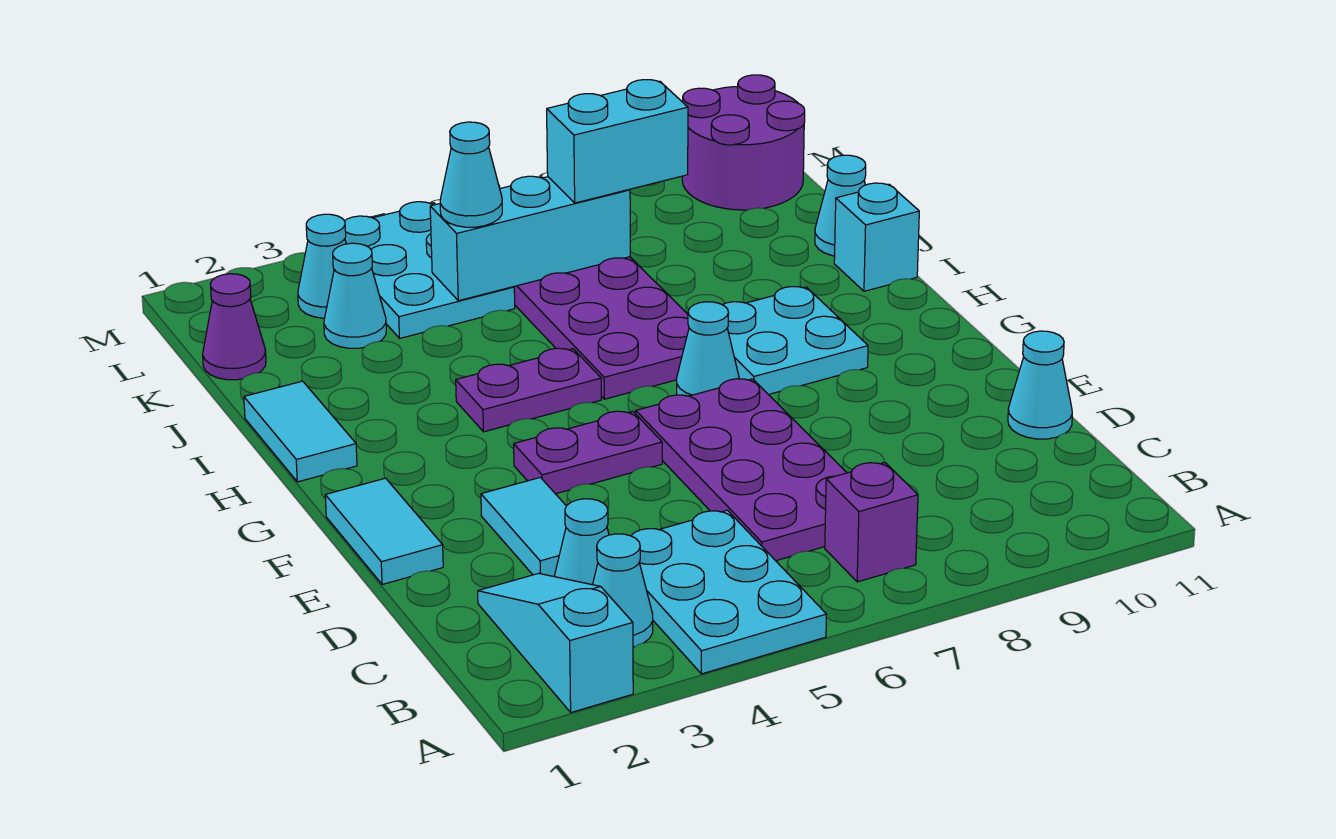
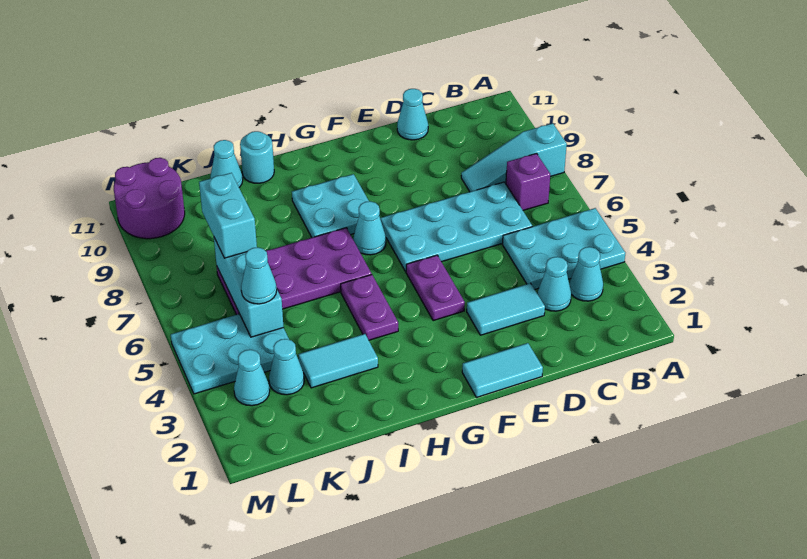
cyan 1x3 slope [478,573,633,712] -> cyan 1x3 slope moved to [461,123,567,192]
purple 2x4 plate [636,379,847,561] -> cyan 2x4 plate [380,182,532,272]
cyan 1x2 tile [244,381,357,482] -> cyan 1x2 tile moved to [298,334,378,388]
cyan 1x1 brick [834,183,919,291] -> cyan 1x1 round brick [240,131,274,183]
purple 1x1 cone [203,274,266,380] -> none

